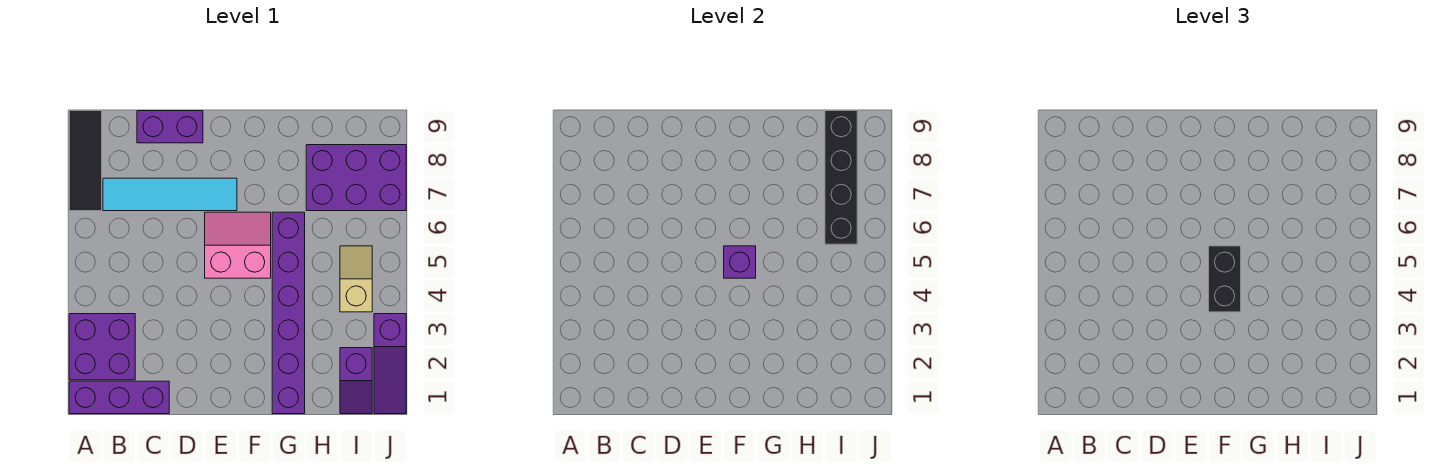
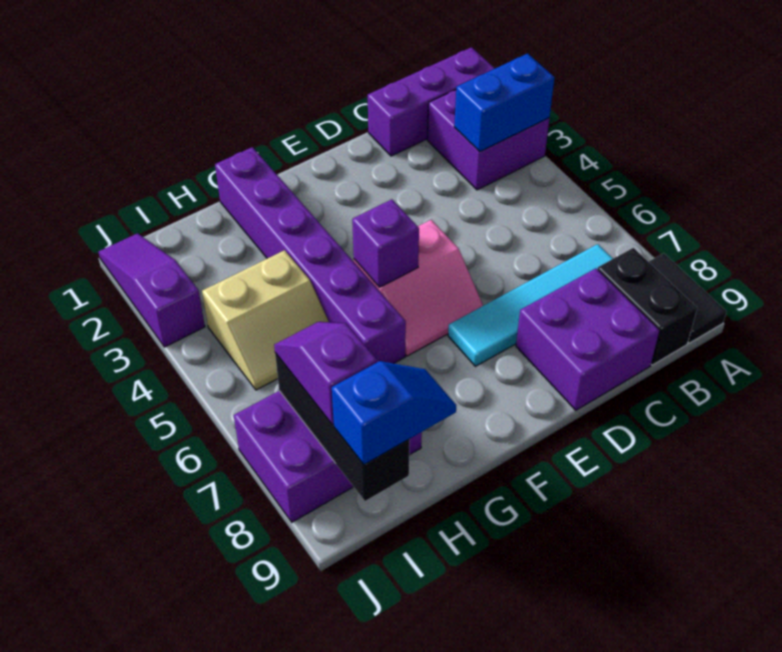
none -> blue 1x2 brick [454,54,555,152]
black 1x3 tile [69,111,102,211] -> black 1x2 tile [649,253,727,343]
purple 1x2 brick [137,111,203,143] -> purple 2x2 brick [516,268,659,410]
black 1x2 brick [1209,246,1241,312] -> black 1x2 brick moved to [597,248,697,365]
none -> blue 1x2 slope [332,361,456,465]
purple 1x2 slope [340,348,372,414] -> purple 1x2 slope moved to [274,322,377,425]
tan 1x2 slope [340,246,372,312] -> tan 2x2 slope [202,250,329,390]
black 1x4 brick [825,111,857,244] -> black 1x3 brick [275,353,410,501]

